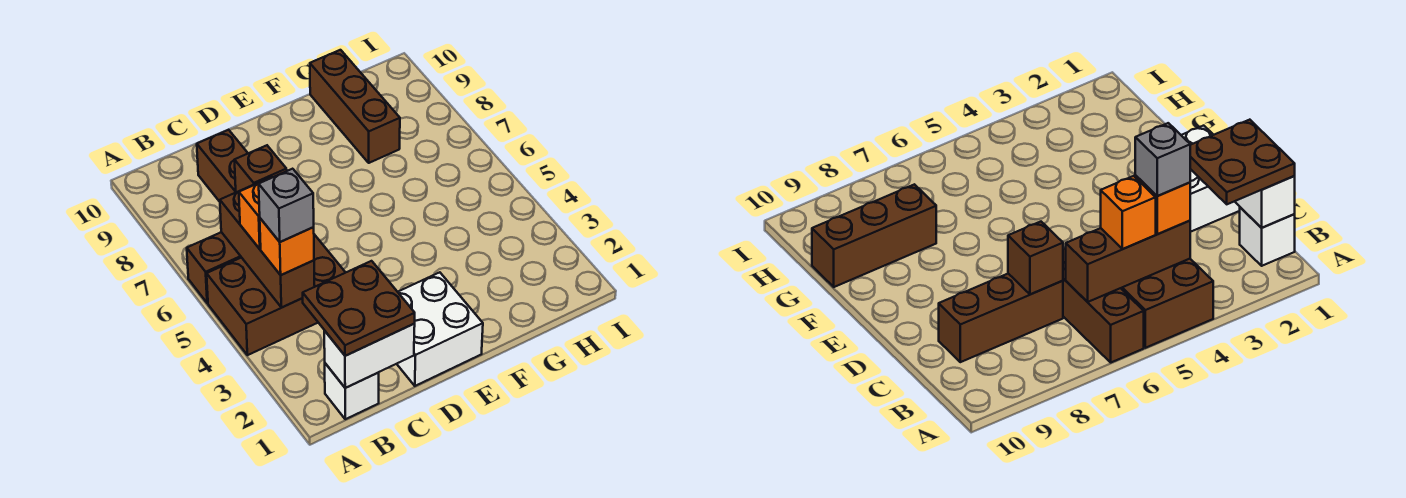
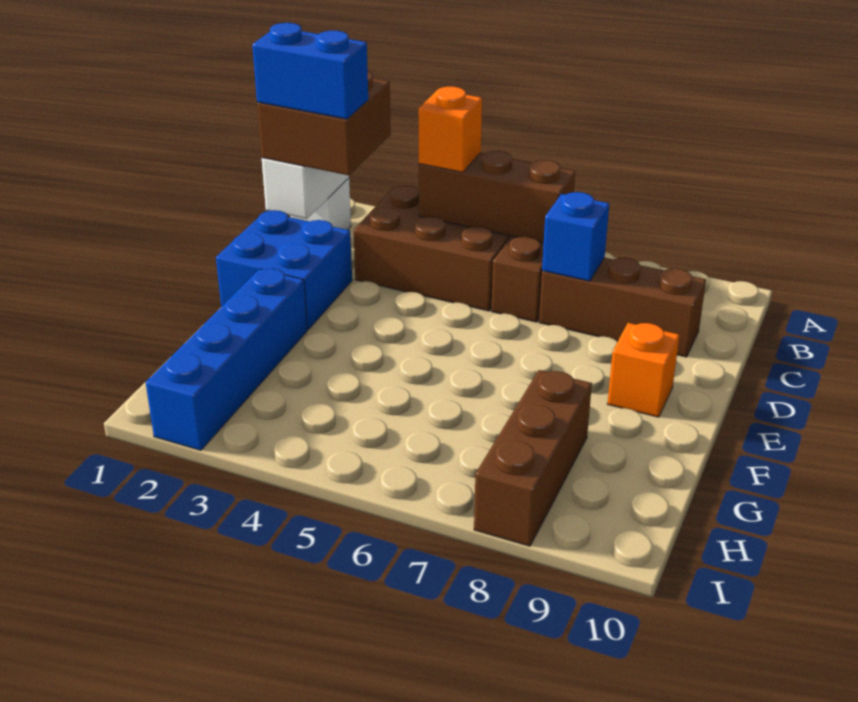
brown 2x3 brick [207,234,346,355] -> brown 2x3 brick turned to [353,186,511,311]
brown 2x2 plate [303,261,415,356] -> brown 2x2 brick [257,72,391,175]
grey 1x1 brick [259,169,314,242] -> none
orange 1x1 brick [239,177,273,249] -> orange 1x1 brick moved to [607,323,680,417]
none -> blue 1x2 brick [252,23,368,119]
brown 1x1 brick [235,145,287,192] -> blue 1x1 brick [542,192,609,281]
white 2x2 brick [397,272,483,386] -> blue 2x2 brick [216,210,352,330]
none -> blue 1x4 brick [146,268,307,450]
brown 1x3 brick [310,50,400,163] -> brown 1x3 brick turned to [474,370,592,546]

